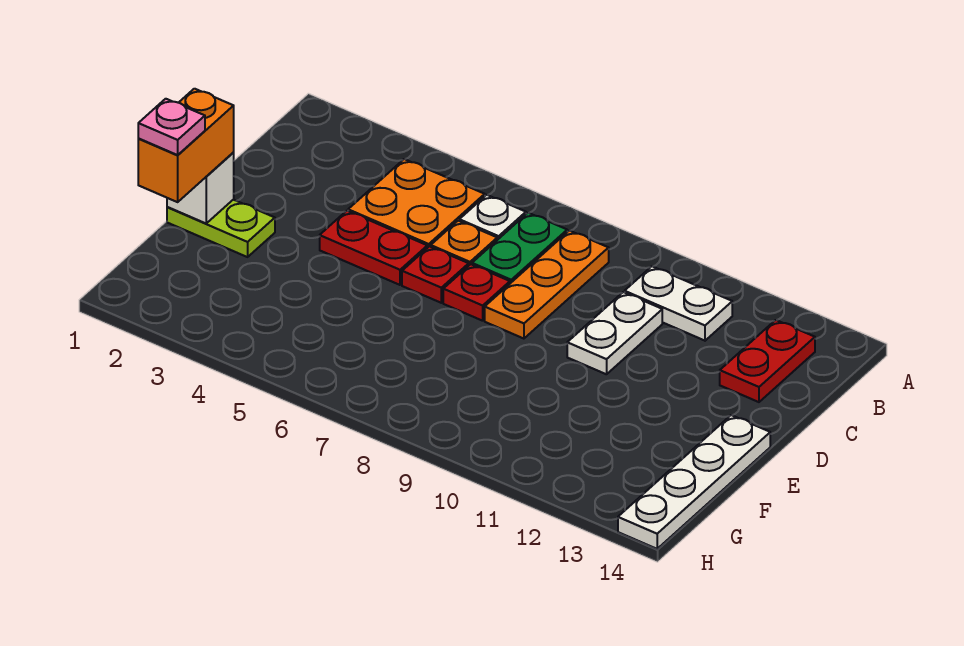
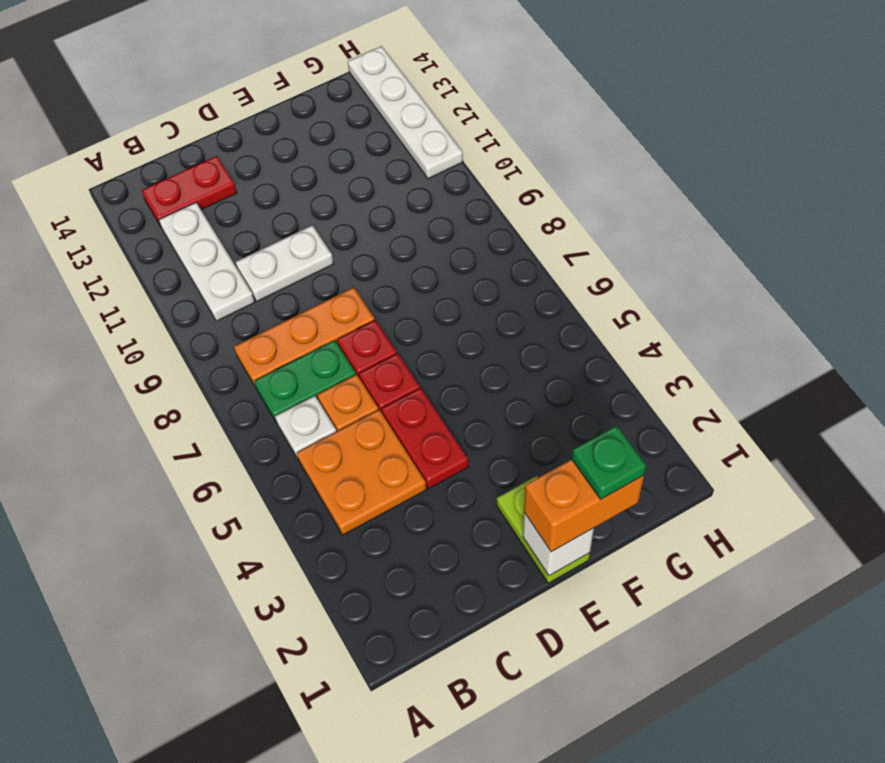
white 1x2 plate [625,266,732,341] -> white 1x3 plate [159,203,255,321]
white 1x4 plate [618,415,770,549] -> white 1x4 plate turned to [348,46,463,179]
pink 1x1 plate [138,99,205,155] -> green 1x1 plate [572,426,646,499]

